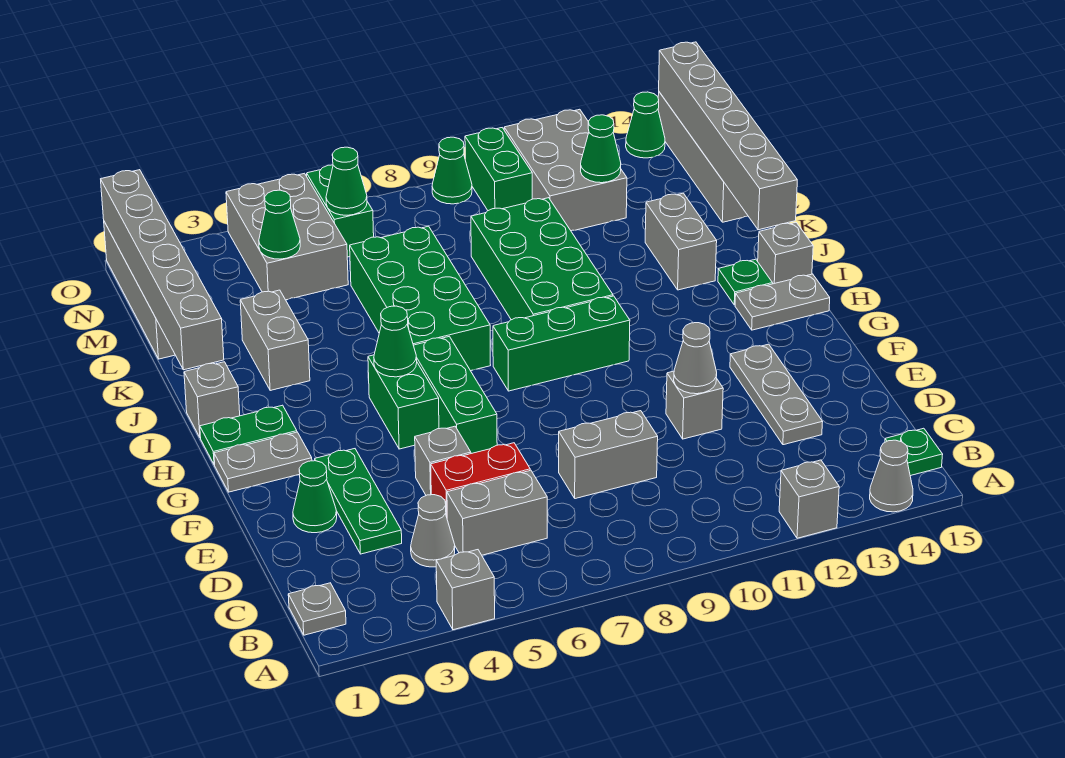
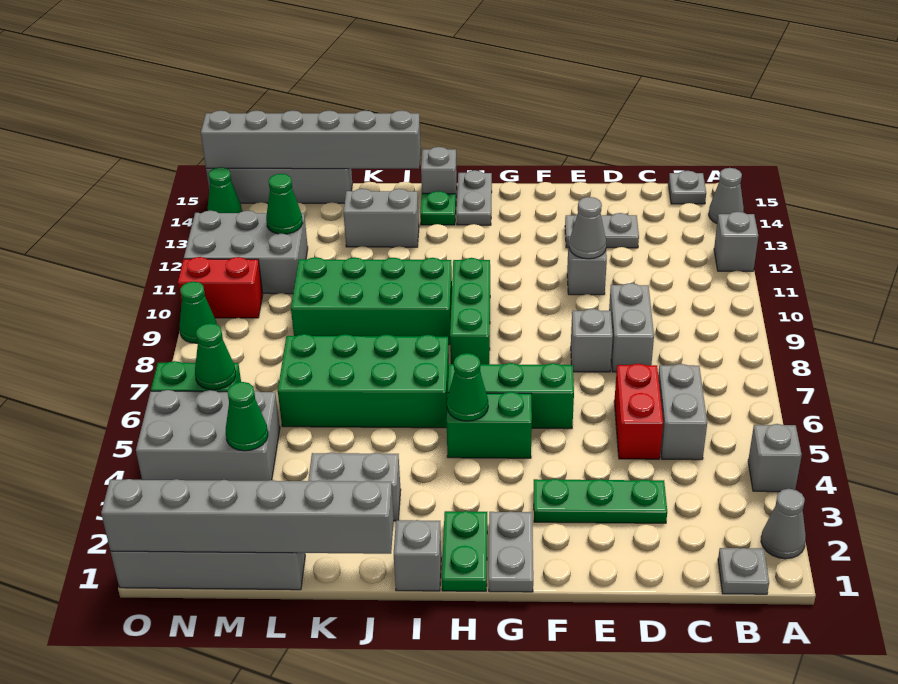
green 1x1 plate [885,428,943,476] -> grey 1x1 plate [668,171,706,204]
grey 1x1 cone [411,495,455,567] -> grey 1x1 cone moved to [761,489,806,559]
grey 1x3 plate [730,344,822,445] -> grey 1x2 plate [565,213,639,248]
green 1x1 cone [293,461,337,533] -> none
grey 1x1 brick [415,426,471,495] -> grey 1x1 brick moved to [571,309,613,372]
green 1x2 brick [465,128,532,211] -> red 1x2 brick [178,257,263,318]

